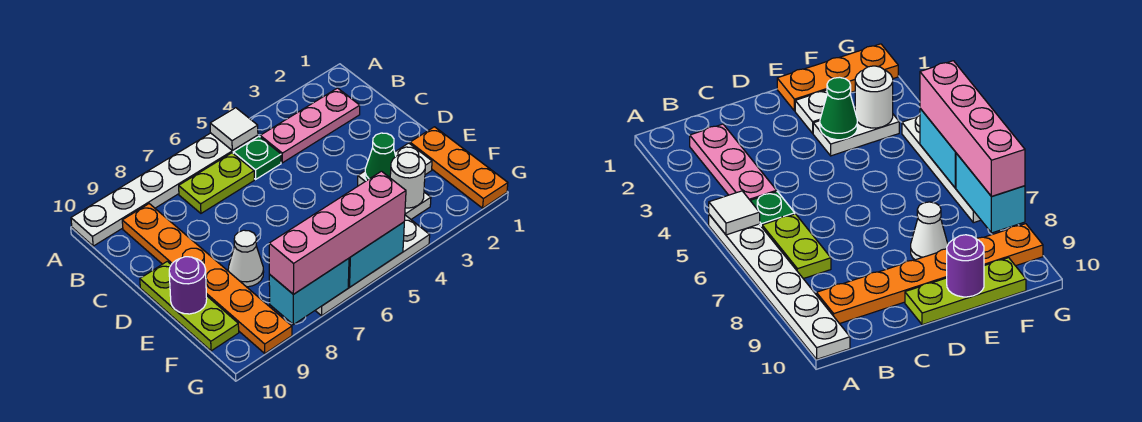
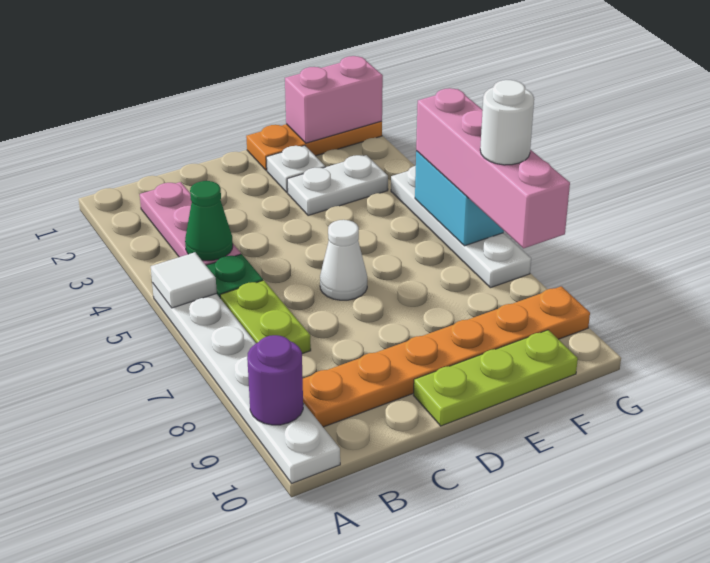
green 1x1 cone [365,133,396,181] -> green 1x1 cone moved to [185,181,233,261]
white 1x1 cone [228,230,264,287] -> white 1x1 cone moved to [320,220,367,300]
purple 1x1 round brick [169,257,207,314] -> purple 1x1 round brick moved to [247,335,303,425]
none -> pink 1x2 brick [285,56,383,143]
white 1x1 round brick [390,152,425,208] -> white 1x1 round brick moved to [480,80,534,165]
cyan 1x2 brick [269,258,349,325] -> none

